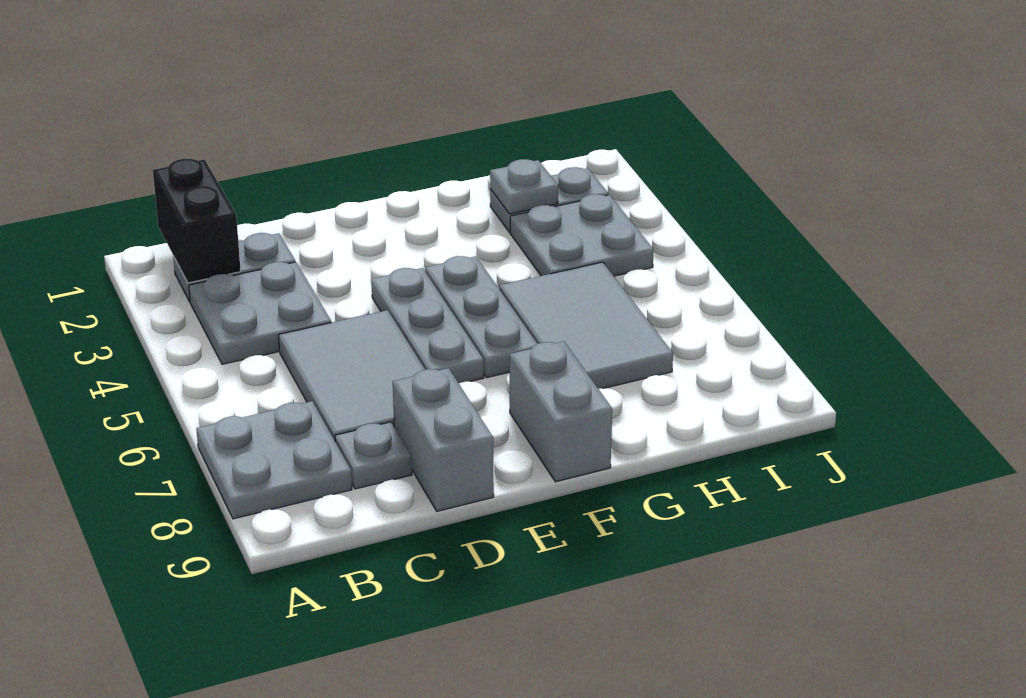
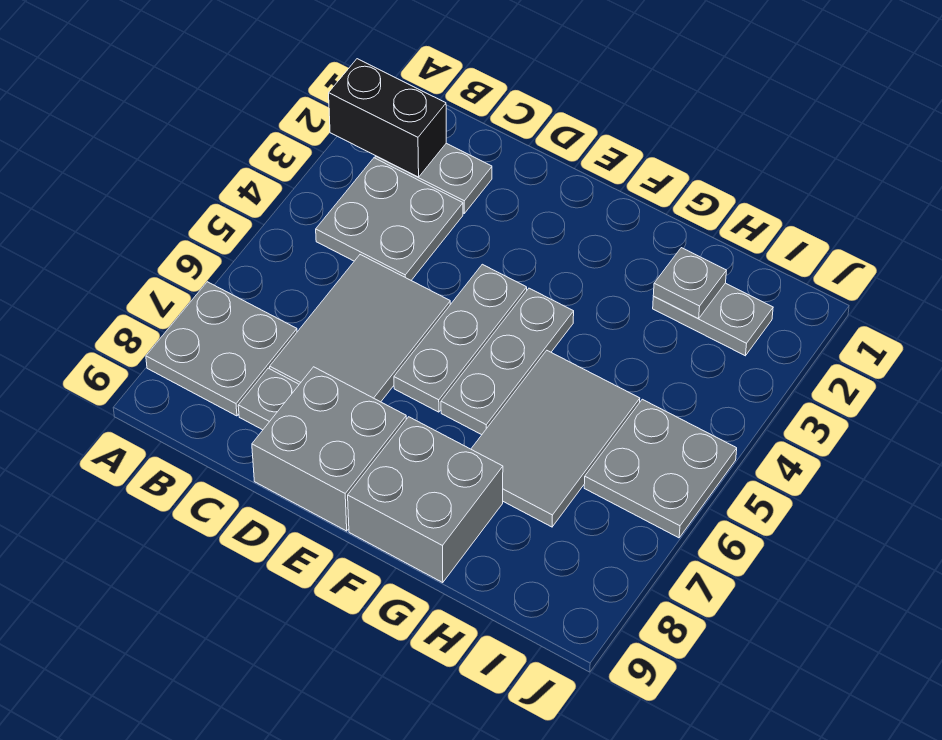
black 1x2 brick [153,159,241,283] -> black 1x2 brick turned to [329,59,446,177]
grey 1x2 brick [393,368,494,511] -> grey 2x2 brick [252,367,406,531]
grey 1x2 brick [510,341,612,482] -> grey 2x2 brick [348,417,503,583]
grey 2x2 plate [510,194,654,276] -> grey 2x2 plate moved to [584,399,737,538]

